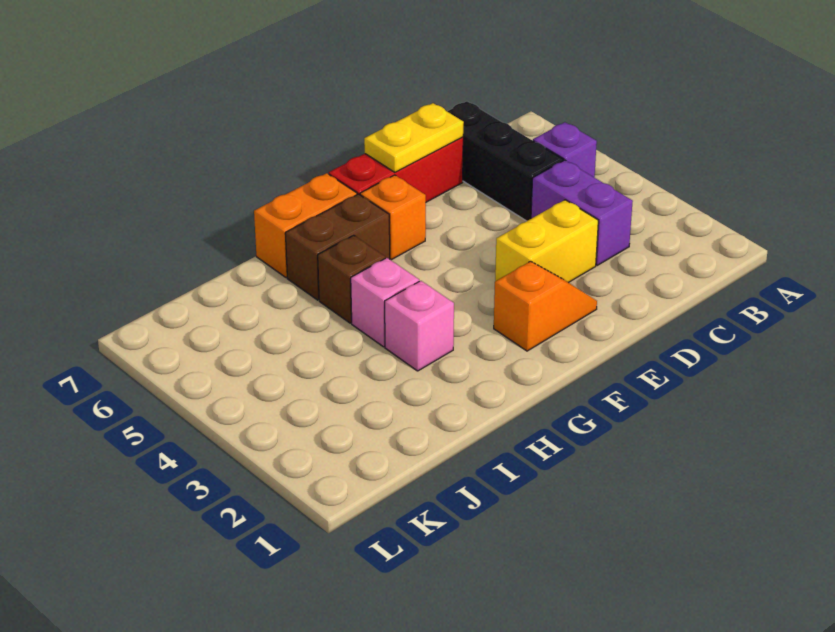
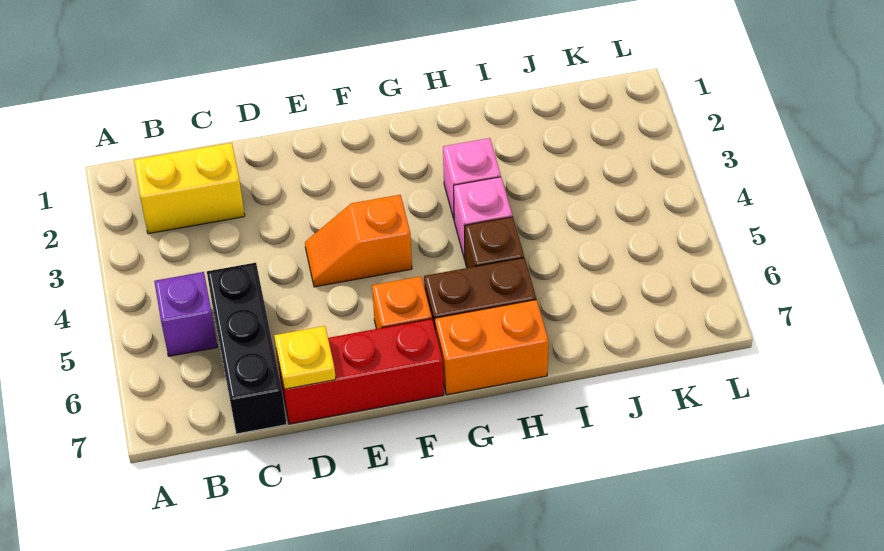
purple 1x2 brick [531,160,633,265] -> none
yellow 1x2 brick [495,200,598,283] -> yellow 1x2 brick moved to [134,143,245,234]
yellow 1x2 plate [364,103,464,172] -> yellow 1x1 plate [274,326,336,389]
orange 1x2 slope [494,261,597,351] -> orange 1x2 slope moved to [305,195,412,287]

